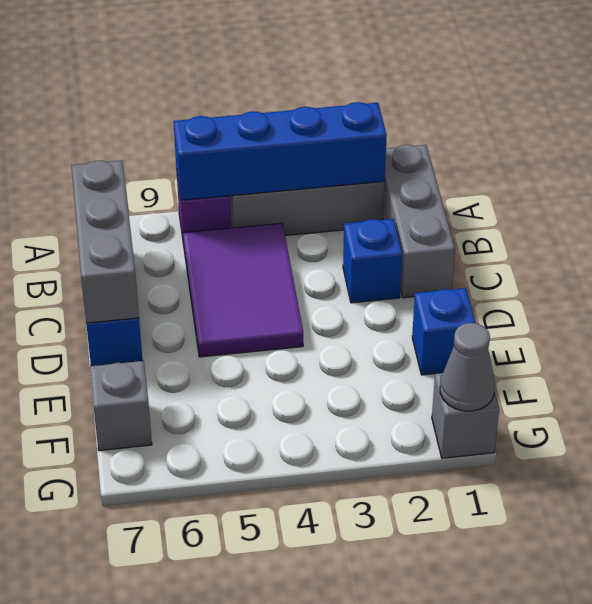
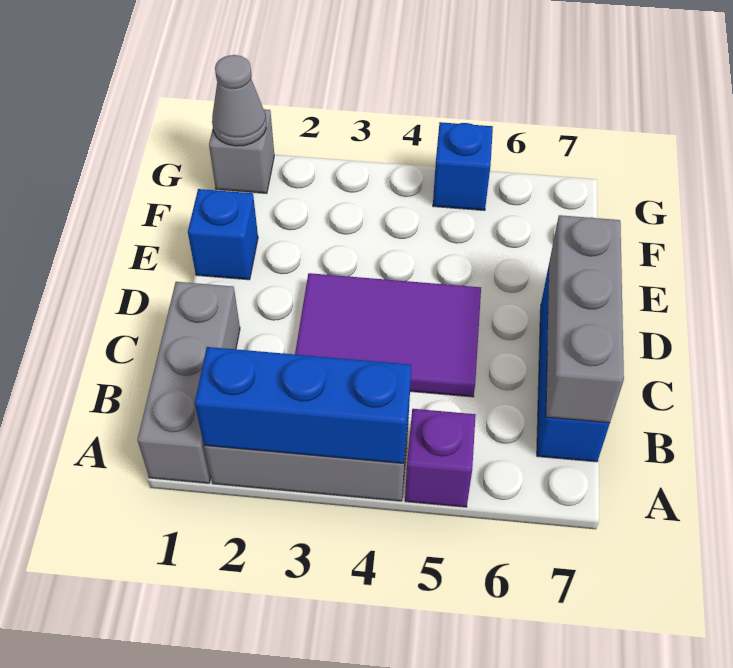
blue 1x4 brick [174,102,387,200] -> blue 1x3 brick [195,347,411,464]
purple 2x3 tile [183,223,303,357] -> purple 2x3 tile turned to [295,273,481,397]
blue 1x1 brick [343,219,402,303] -> blue 1x1 brick moved to [433,122,493,211]
grey 1x1 brick [90,361,152,451] -> none

